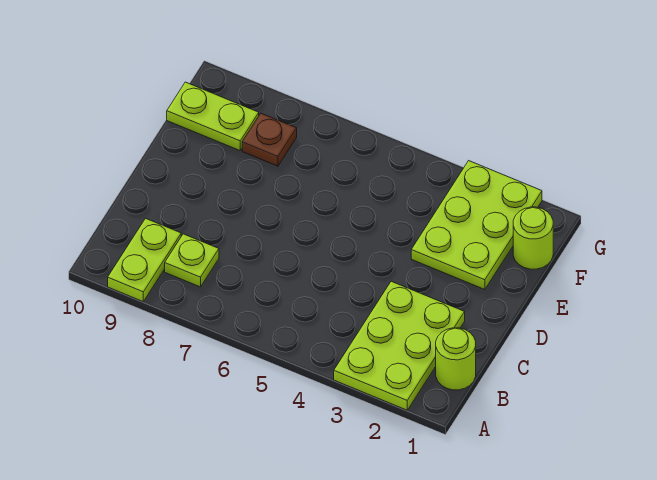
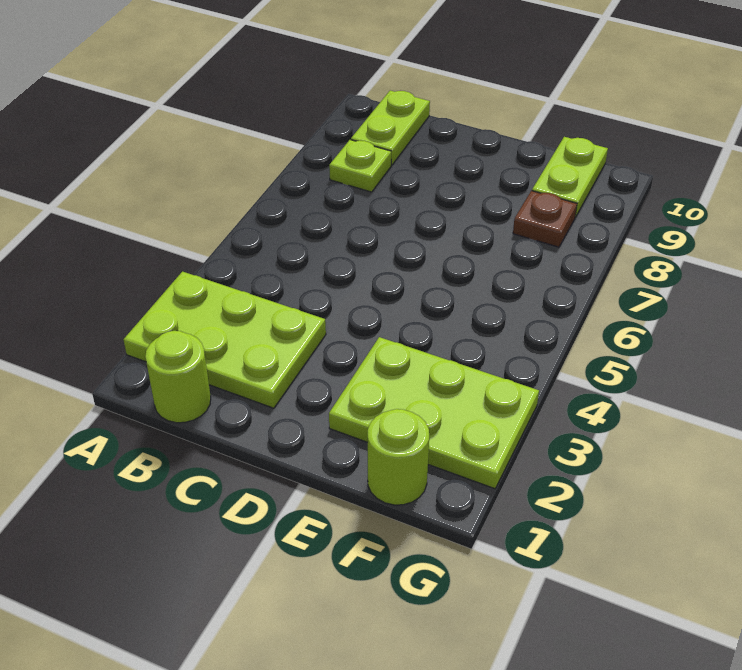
lime 1x2 plate [108,218,181,301] -> lime 1x2 plate turned to [351,91,430,165]

